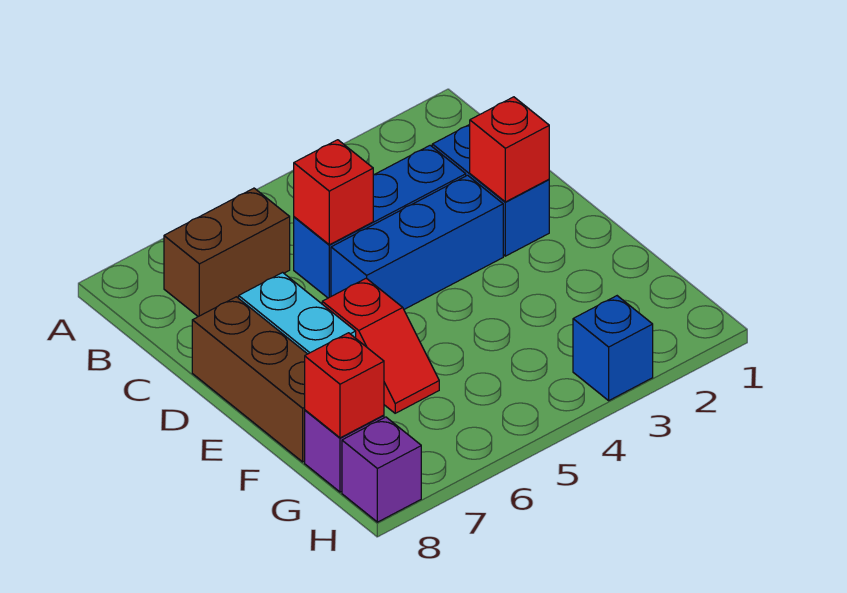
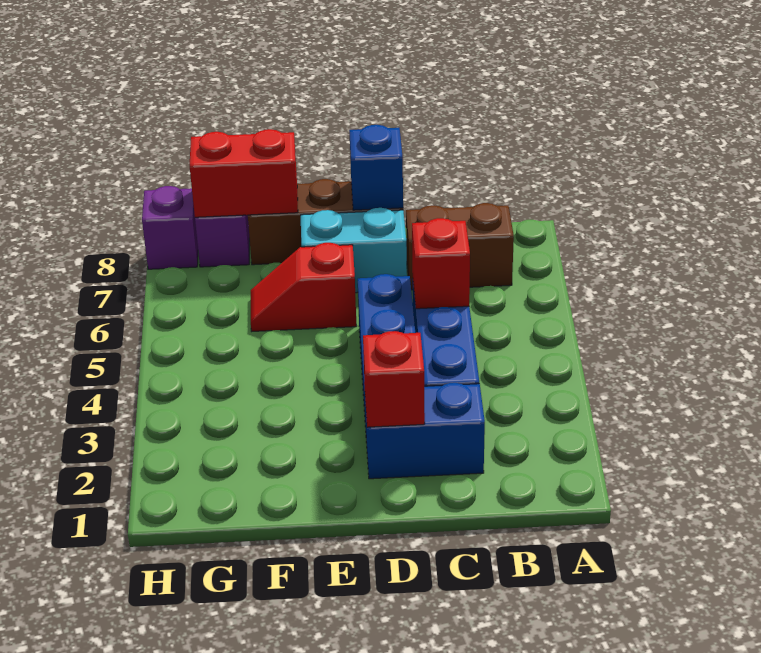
brown 1x2 brick [164,188,290,317] -> brown 1x2 brick turned to [406,203,514,290]
red 1x1 brick [305,333,384,438] -> red 1x2 brick [190,129,298,217]
blue 1x1 brick [573,296,653,400] -> blue 1x1 brick moved to [349,125,403,210]

